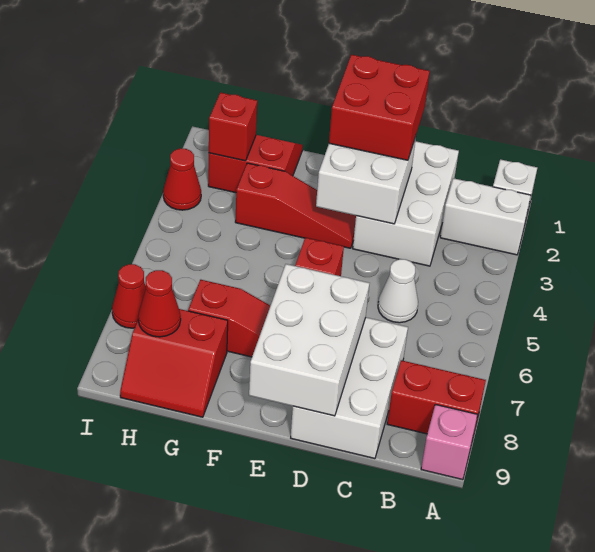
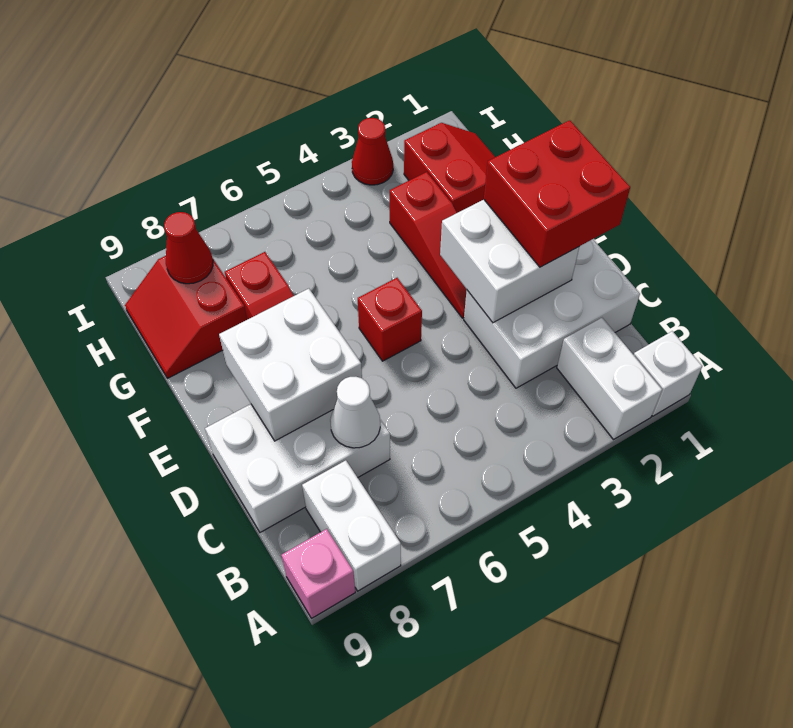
red 1x2 brick [387,360,486,436] -> white 1x2 brick [302,460,401,591]
white 1x1 cone [378,259,418,323] -> white 1x1 cone moved to [330,377,380,448]
white 2x3 brick [249,264,370,416] -> white 2x2 brick [219,289,362,441]
red 1x1 brick [209,92,257,161] -> none
red 1x1 cone [112,264,146,328] -> none

